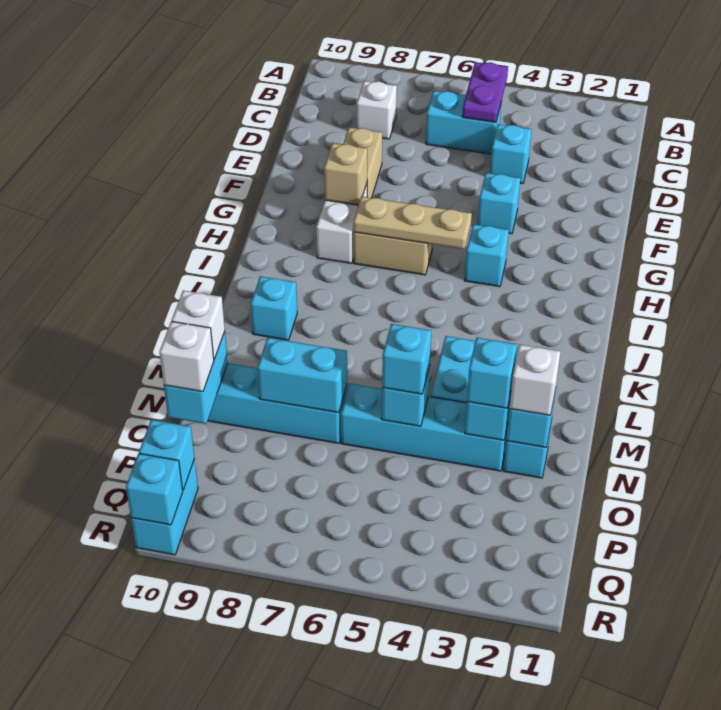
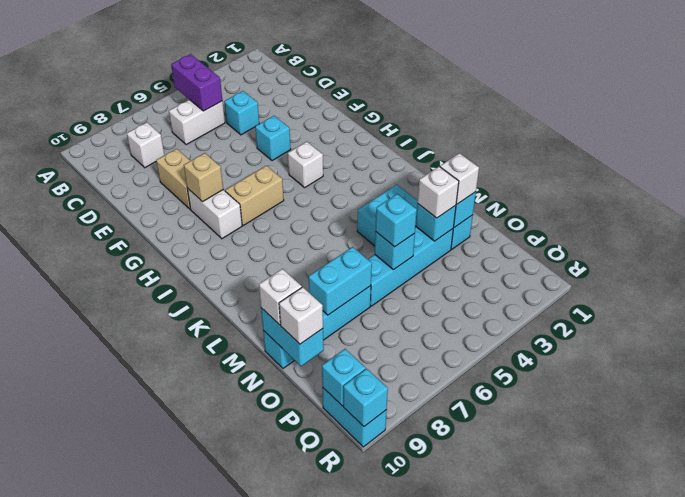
purple 1x2 plate [462,62,508,122] -> purple 1x2 brick [171,54,222,111]
cyan 1x2 brick [426,91,502,154] -> white 1x2 brick [169,100,225,145]
cyan 1x1 brick [465,224,509,287] -> white 1x1 brick [288,142,323,188]
tan 1x3 plate [353,196,472,249] -> none
cyan 1x1 brick [251,276,297,340] -> none
cyan 1x1 brick [467,338,517,408] -> white 1x1 brick [418,167,459,218]

